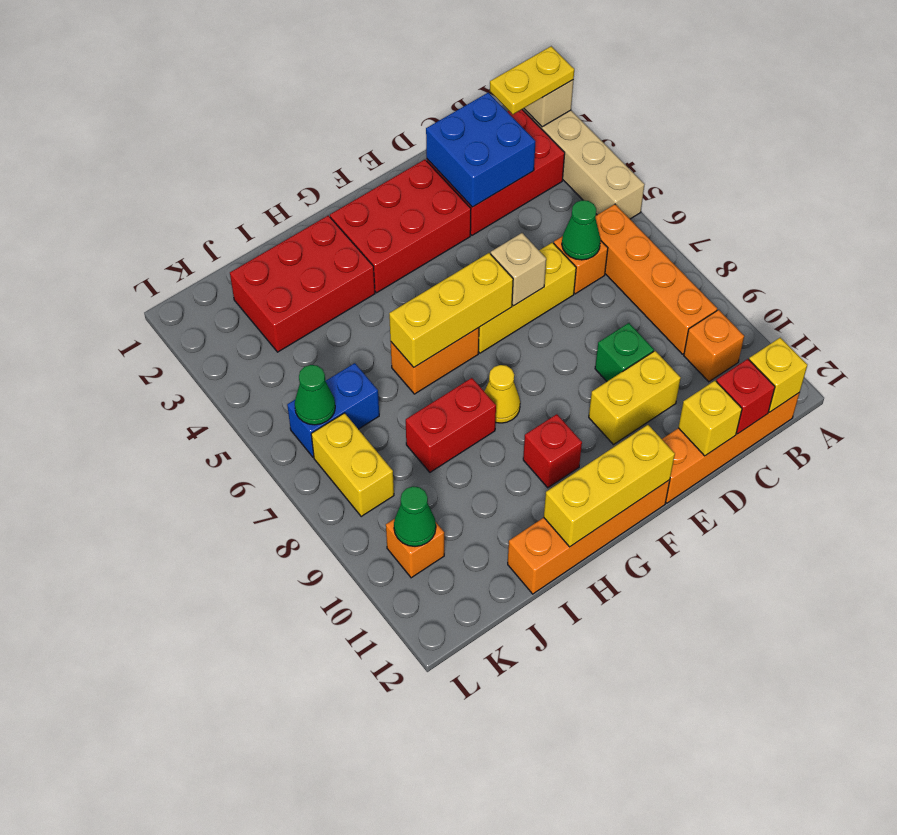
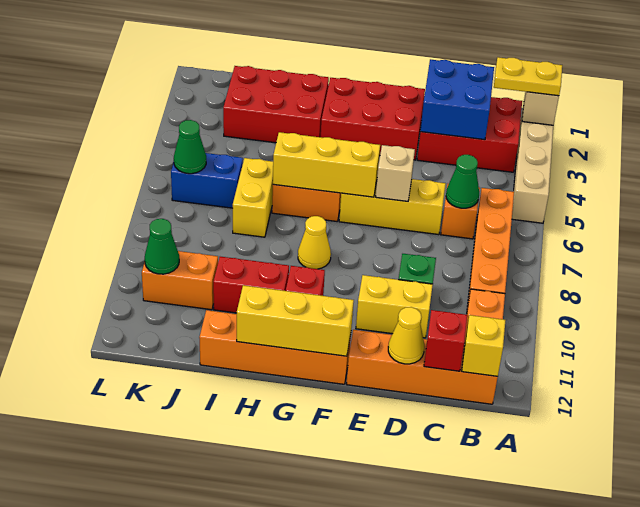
yellow 1x1 brick [678,381,742,456] -> yellow 1x1 cone [388,307,424,364]
red 1x2 brick [406,378,496,472] -> red 1x2 brick moved to [213,257,289,313]
yellow 1x2 brick [311,413,394,517] -> yellow 1x2 brick moved to [233,158,273,237]
orange 1x1 brick [386,519,444,578] -> orange 1x2 brick [142,251,218,310]

